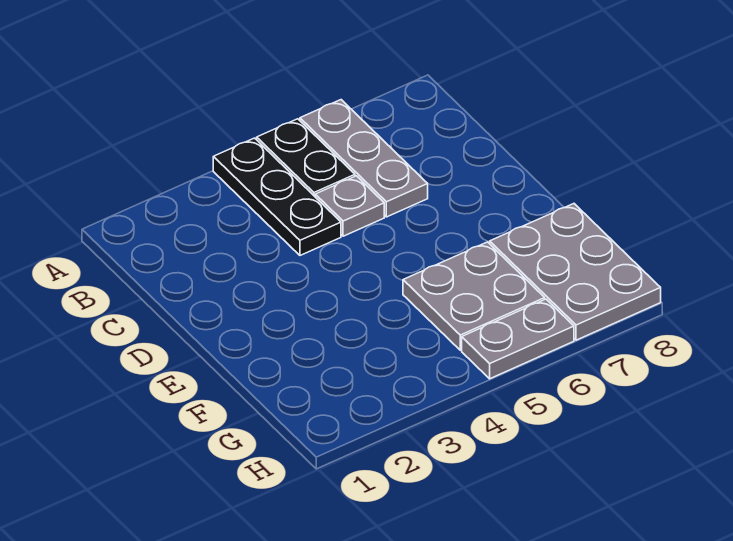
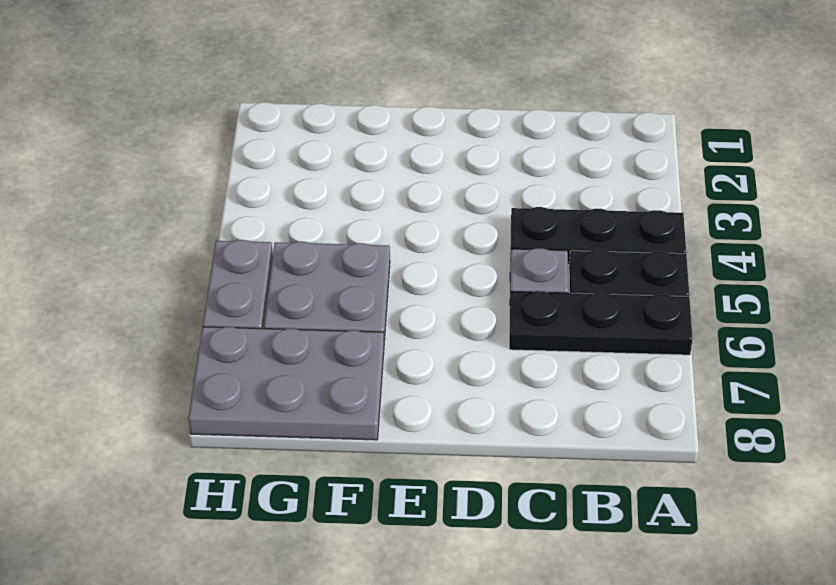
grey 1x3 plate [300,100,428,217] -> black 1x3 plate [509,291,693,355]

